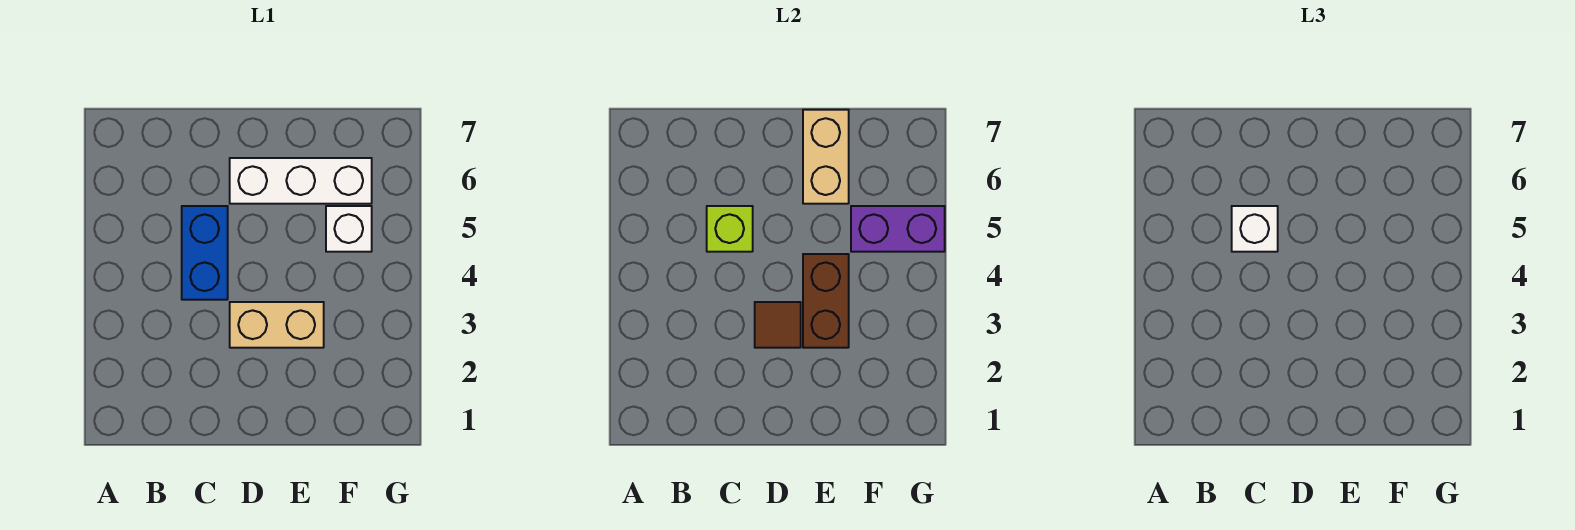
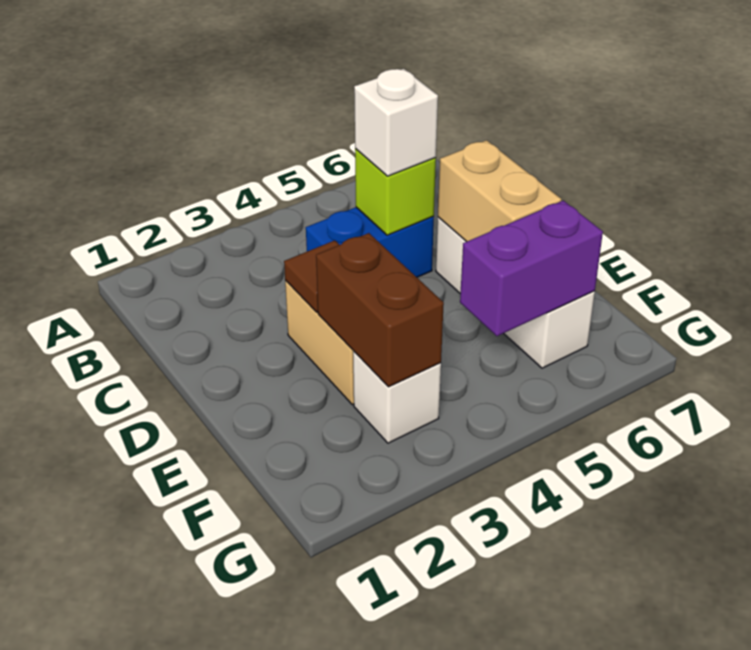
brown 1x2 brick [803,254,849,348] -> brown 1x2 brick turned to [316,233,444,387]
tan 1x2 brick [803,110,849,204] -> tan 1x2 brick turned to [438,140,561,242]
white 1x1 brick [326,206,372,252] -> white 1x1 brick moved to [353,351,441,443]
purple 1x2 brick [851,206,945,252] -> purple 1x2 brick turned to [460,200,603,336]

